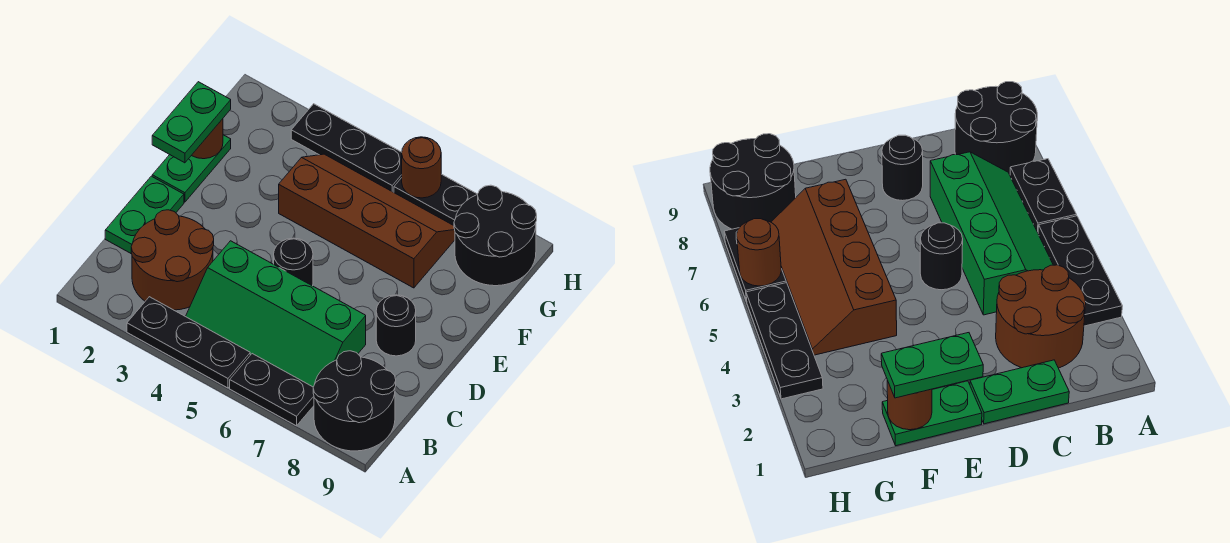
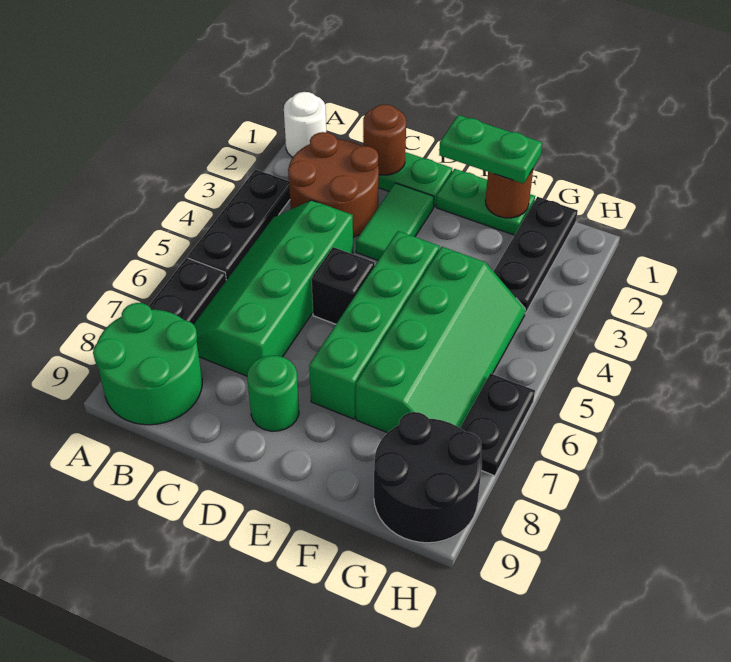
none -> white 1x1 round brick [284,92,326,157]
black 2x2 round brick [313,351,396,451] -> green 2x2 round brick [93,303,202,425]
none -> green 1x2 tile [356,183,434,260]
black 1x1 round brick [274,238,313,286] -> black 1x1 brick [312,247,375,324]
black 1x1 round brick [376,295,416,356] -> green 1x1 round brick [247,356,299,431]
none -> green 1x4 brick [309,231,439,419]
brown 2x4 slope [279,154,455,288] -> green 2x4 slope [356,247,525,433]
black 1x3 plate [291,104,402,192] -> black 1x3 plate moved to [494,197,578,314]
brown 1x1 round brick [402,137,441,198] -> brown 1x1 round brick moved to [363,105,406,175]

